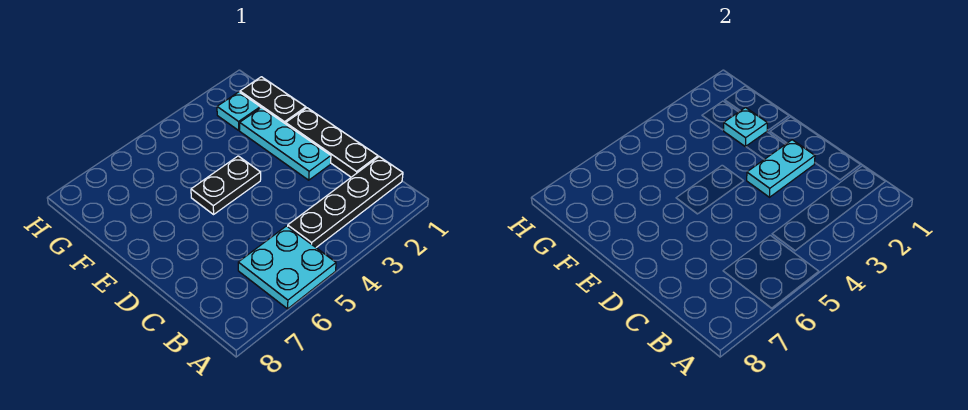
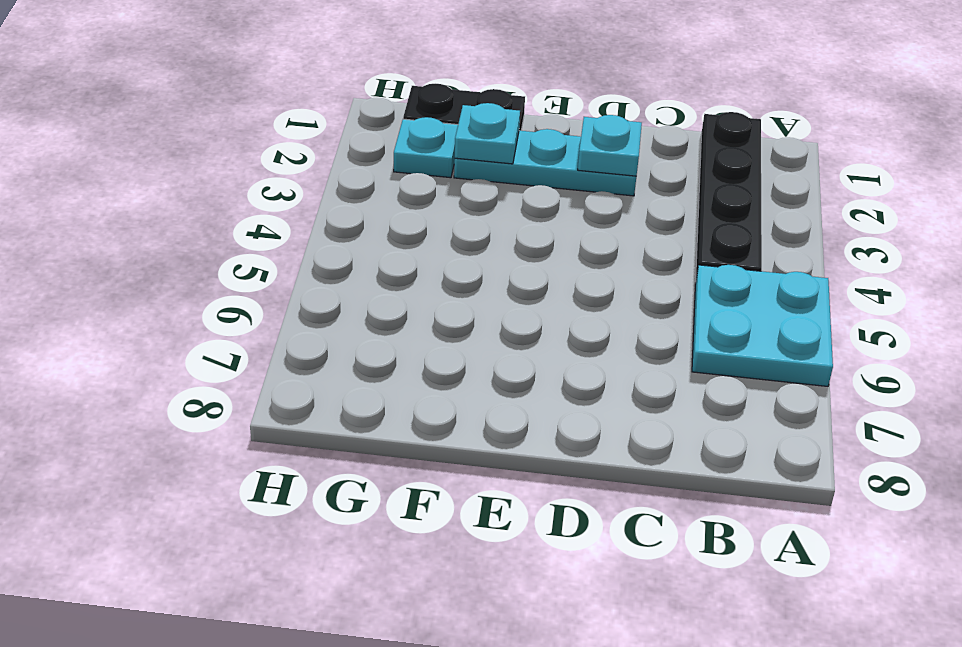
black 1x3 plate [286,108,378,177] -> none
cyan 1x2 plate [747,140,815,197] -> cyan 1x1 plate [578,115,642,176]
black 1x2 plate [191,156,261,214] -> none

